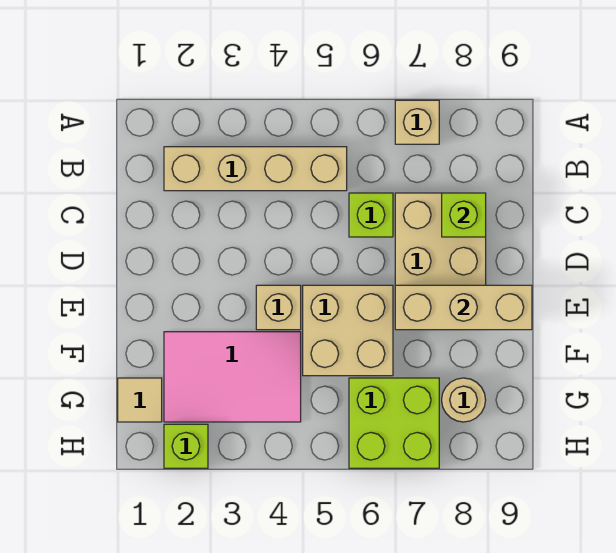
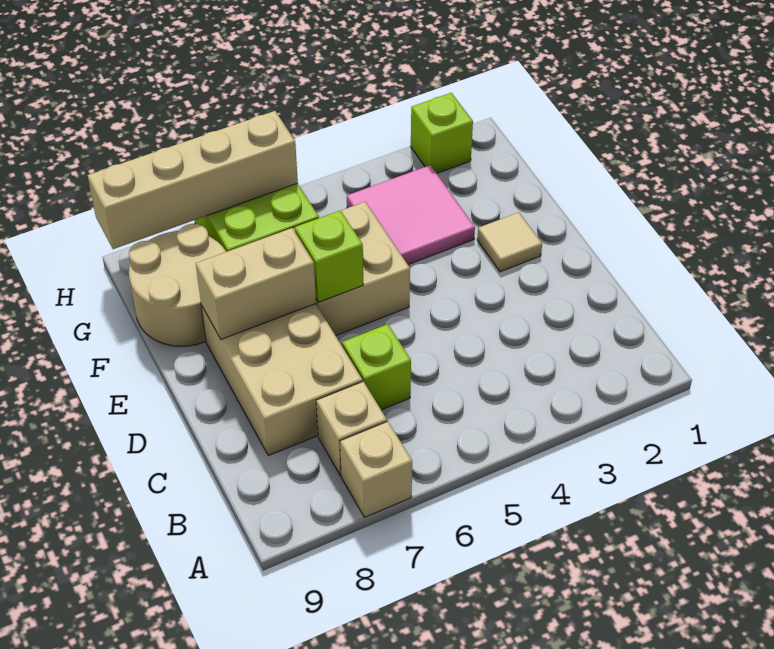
tan 1x4 brick [164,147,347,191] -> tan 1x4 brick moved to [87,111,298,249]
lime 1x1 brick [442,193,486,237] -> lime 1x1 brick moved to [295,210,363,302]
tan 1x1 brick [256,285,301,330] -> tan 1x1 brick moved to [316,381,387,476]
tan 1x3 brick [395,285,532,330] -> tan 1x2 brick [196,228,316,339]
pink 2x3 tile [164,332,301,422] -> pink 2x2 tile [347,165,475,265]
tan 1x1 tile [118,378,162,422] -> tan 1x1 tile moved to [477,212,542,272]
tan 1x1 round brick [442,378,486,422] -> tan 2x2 round brick [129,224,226,346]

